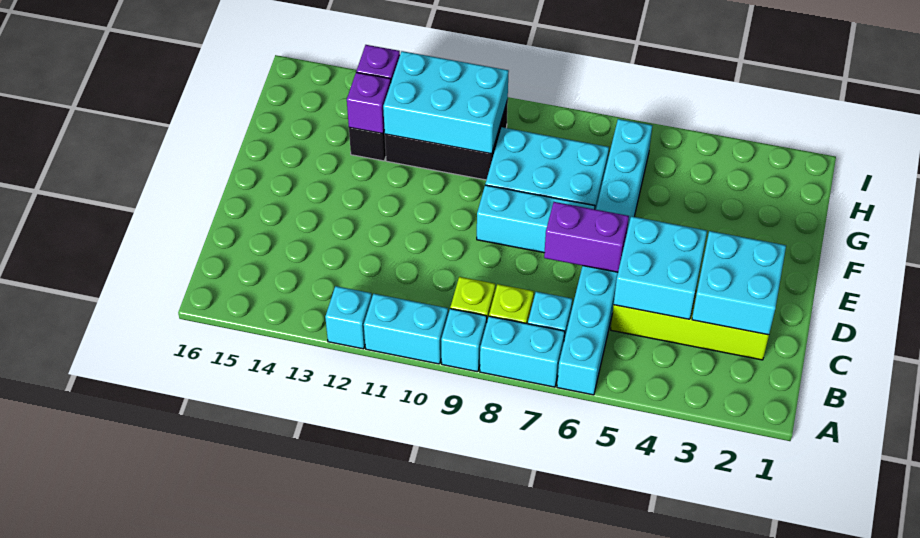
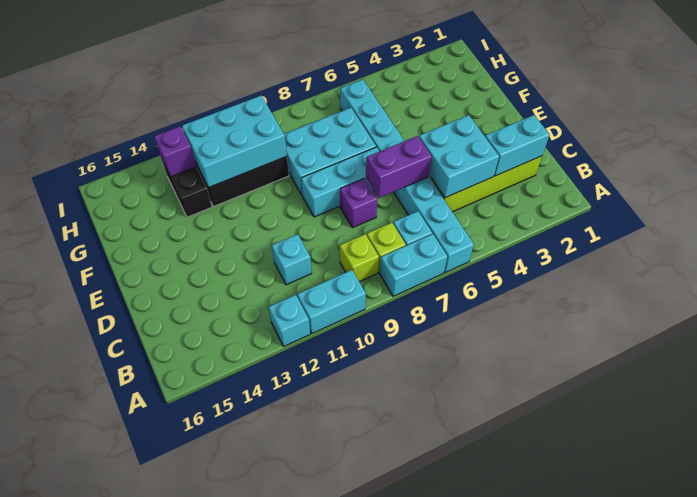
cyan 1x1 brick [441,309,487,372] -> cyan 1x1 brick moved to [272,234,312,285]
cyan 2x2 brick [692,231,786,335] -> cyan 1x2 brick [485,115,549,176]
purple 1x1 brick [347,72,391,134] -> purple 1x1 brick moved to [340,178,377,228]

